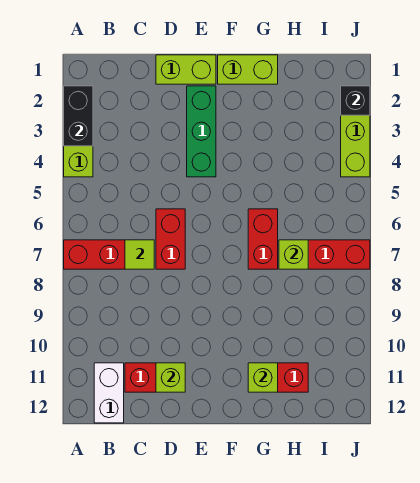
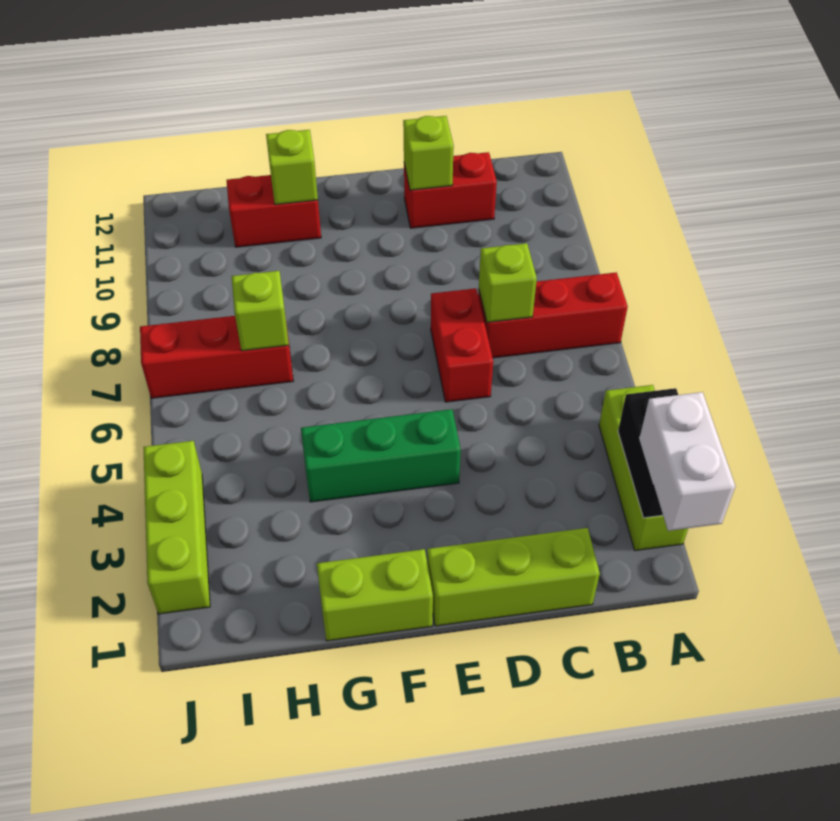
white 1x2 brick [94,363,124,423] -> white 1x2 brick moved to [640,392,735,531]
lime 1x1 tile [125,240,154,269] -> lime 1x1 brick [479,243,537,322]
lime 1x2 brick [156,55,216,84] -> lime 1x3 brick [427,528,600,626]
green 1x3 brick [187,86,216,177] -> green 1x3 brick turned to [301,409,461,502]
red 1x2 brick [248,209,278,269] -> none
black 1x1 brick [341,86,370,115] -> none

